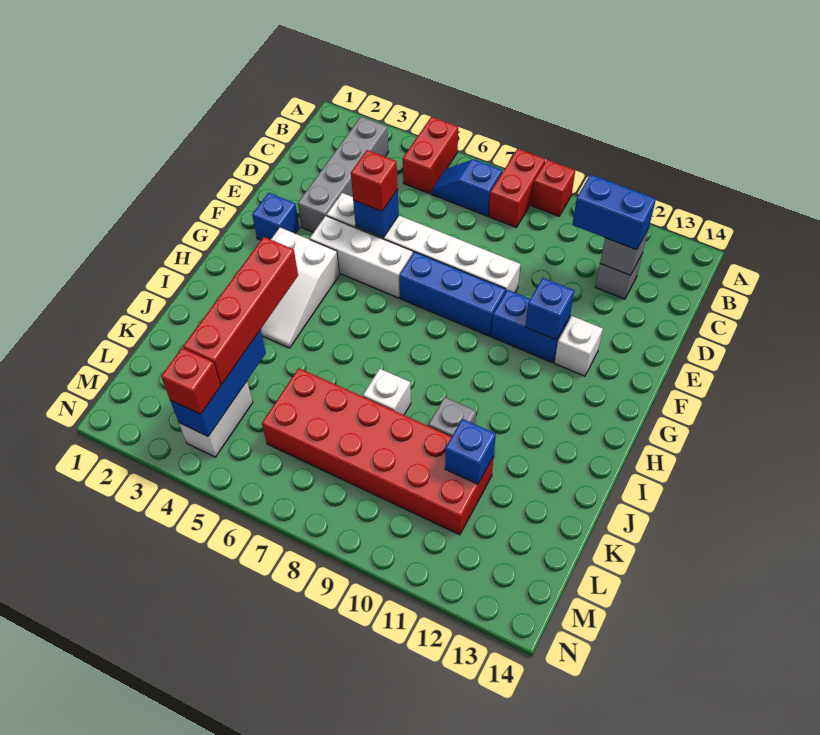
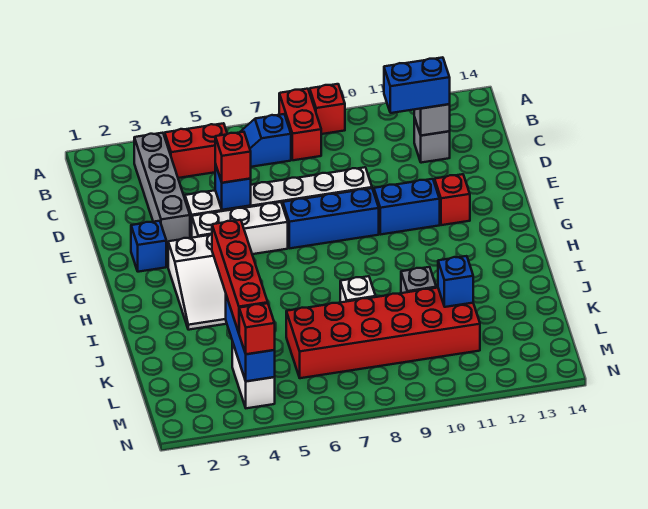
red 1x2 brick [403,117,458,194] -> red 1x2 brick turned to [165,123,227,178]
blue 1x1 brick [525,278,574,340] -> none
white 1x1 brick [554,316,603,376] -> red 1x1 brick [435,174,470,225]

